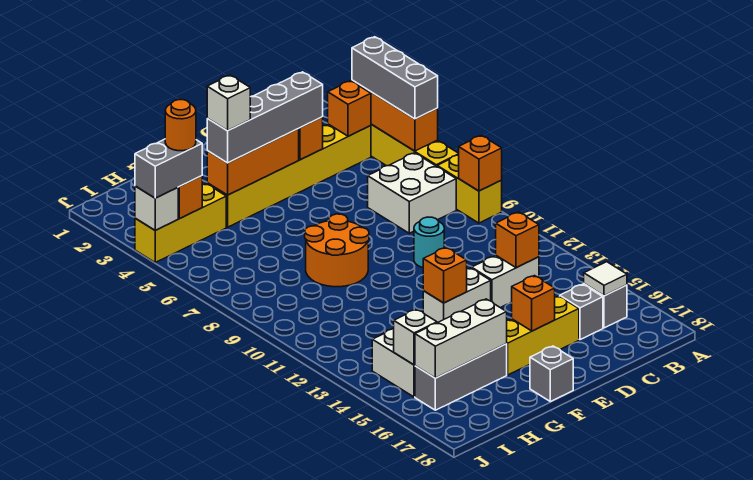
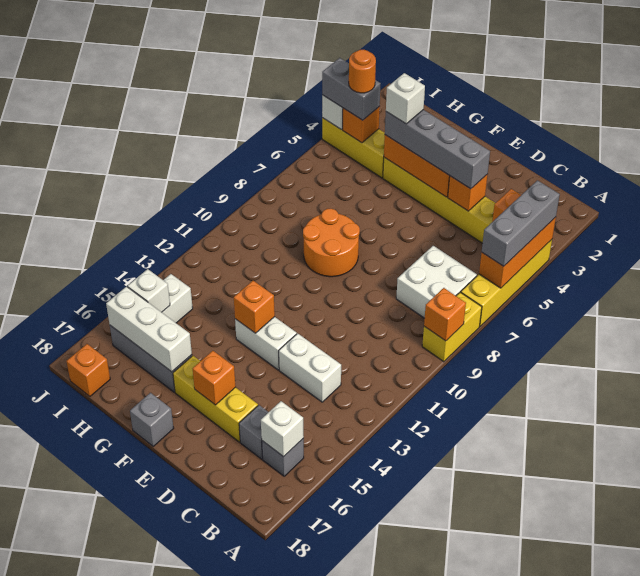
white 1x1 tile [584,262,627,296] -> white 1x1 brick [261,401,304,457]
orange 1x1 brick [496,212,539,268] -> orange 1x1 brick moved to [66,344,110,396]
cyan 1x1 round brick [414,217,444,267] -> none

